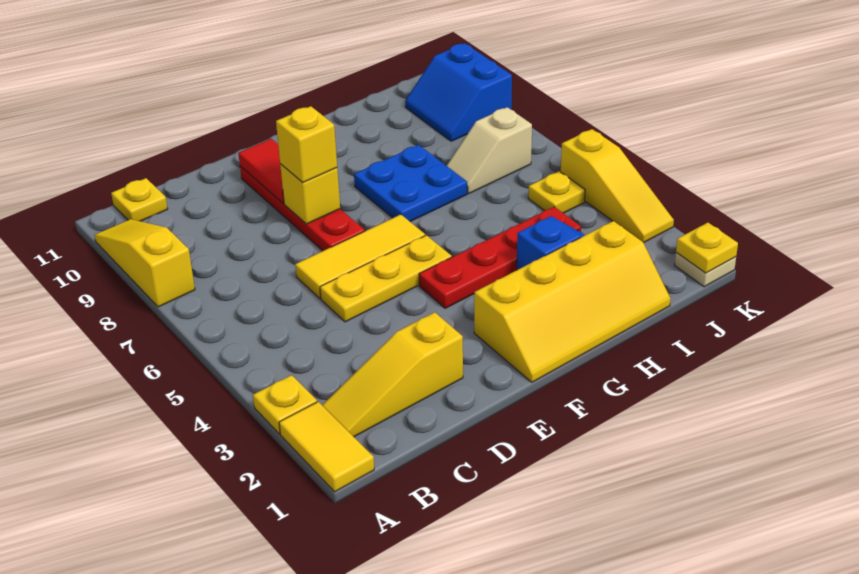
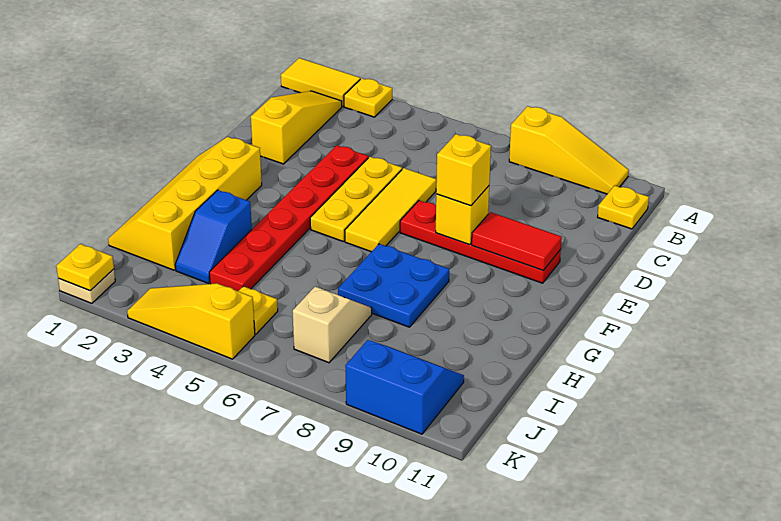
red 1x4 plate [419,207,581,308] -> red 1x6 plate [209,145,368,291]

